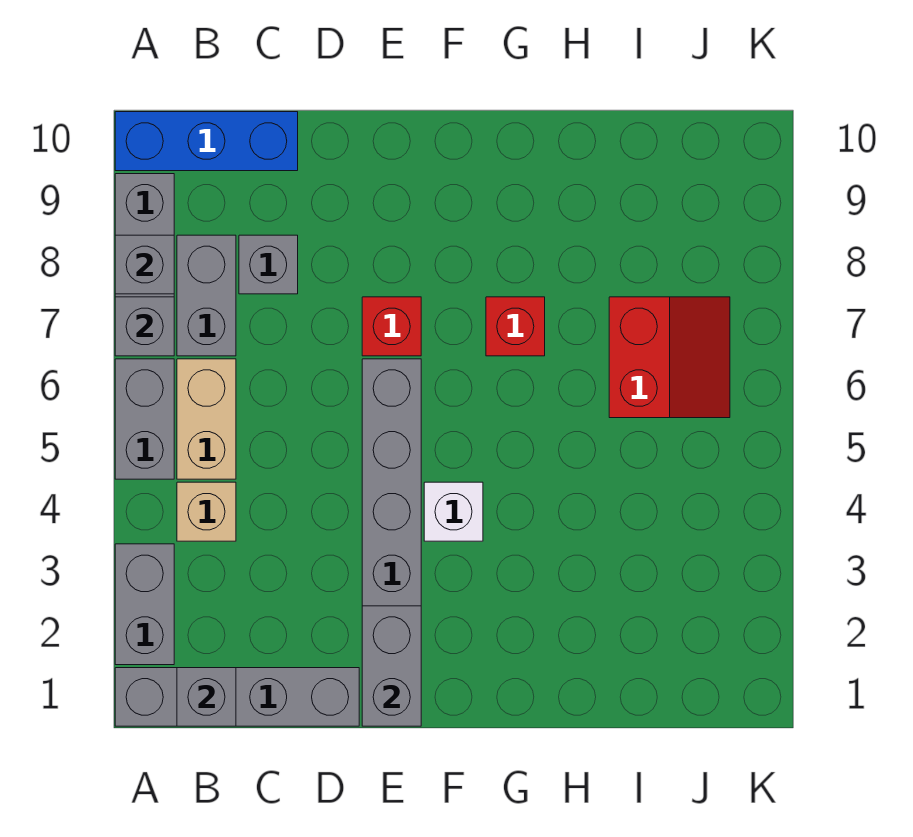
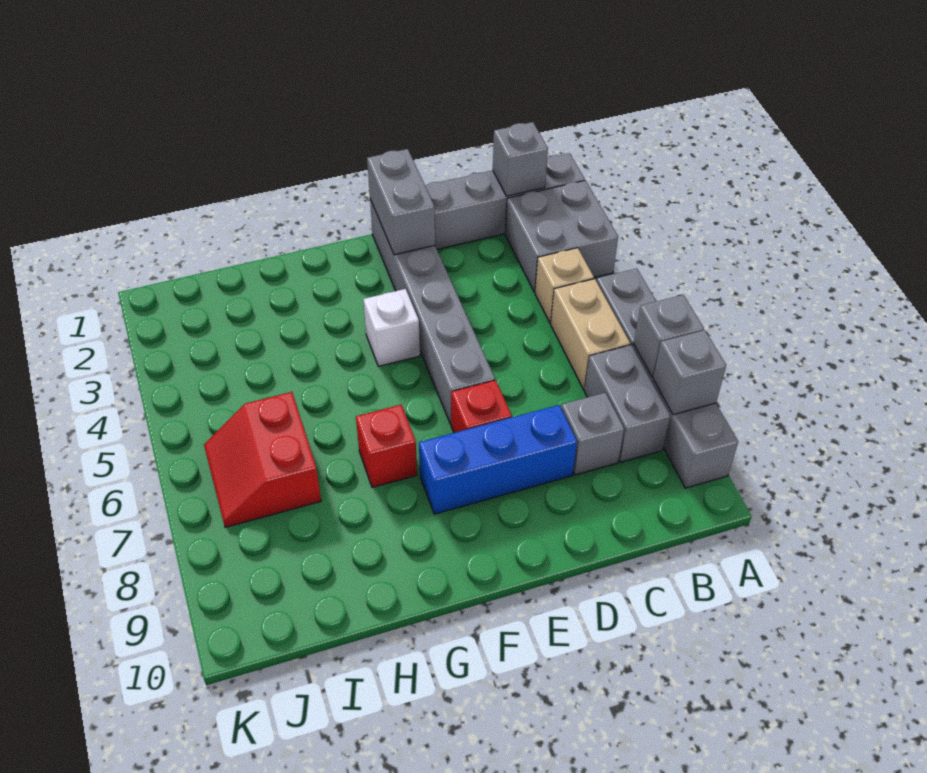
grey 1x2 brick [115,544,174,665] -> grey 2x2 brick [505,180,618,292]
blue 1x3 brick [115,112,298,171] -> blue 1x3 brick moved to [419,405,577,514]

